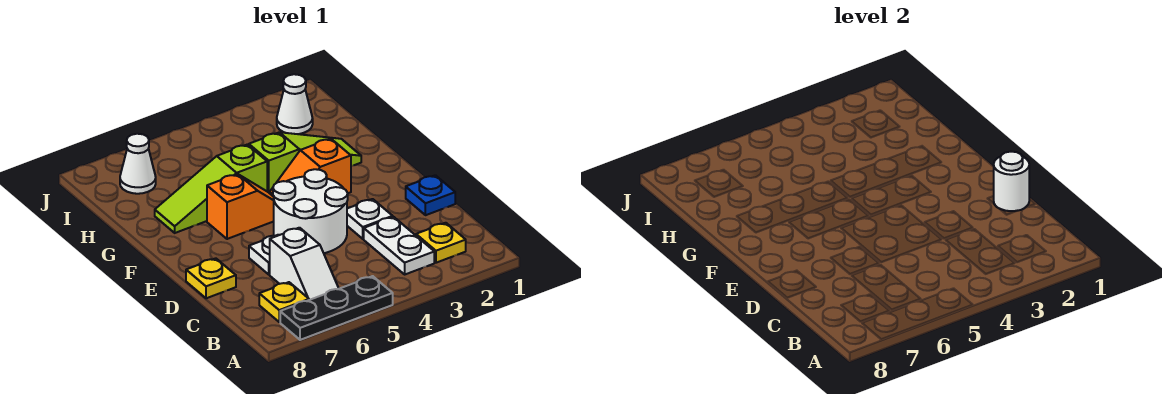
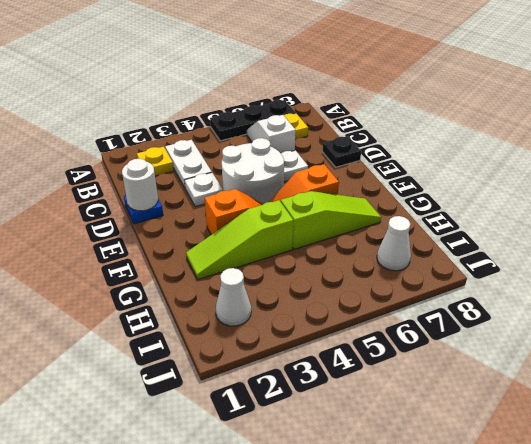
yellow 1x1 plate [186,258,236,298] -> black 1x1 plate [323,136,361,167]

